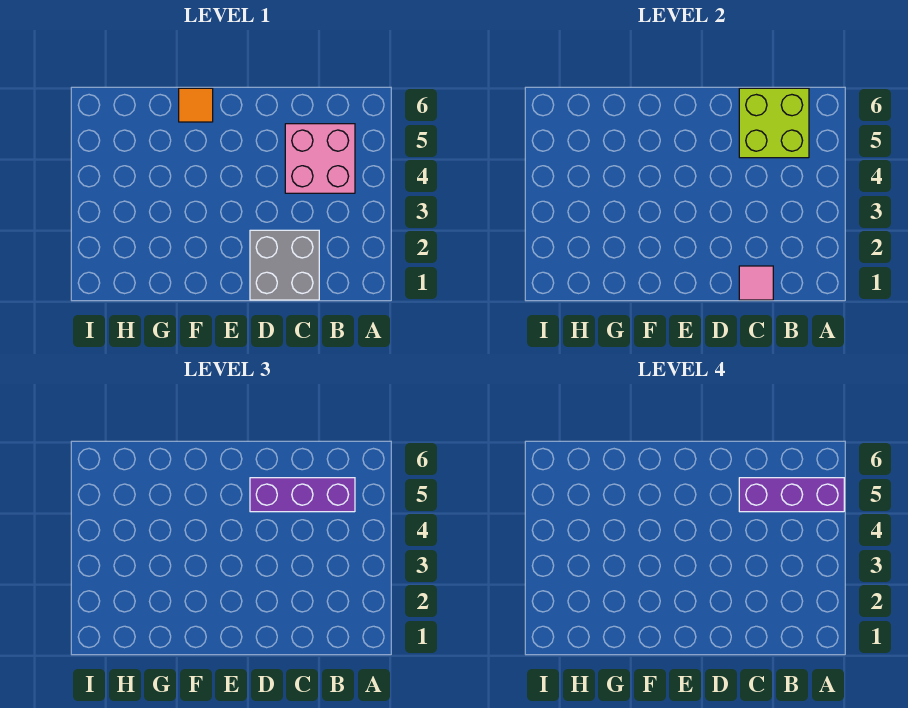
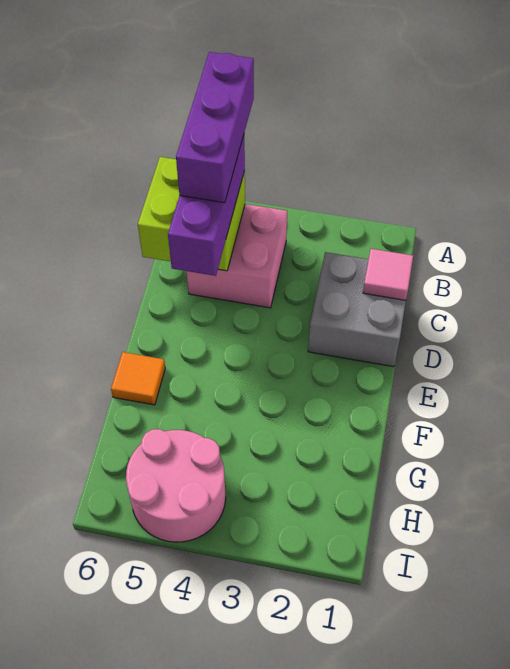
none -> pink 2x2 round brick [126,429,226,542]

